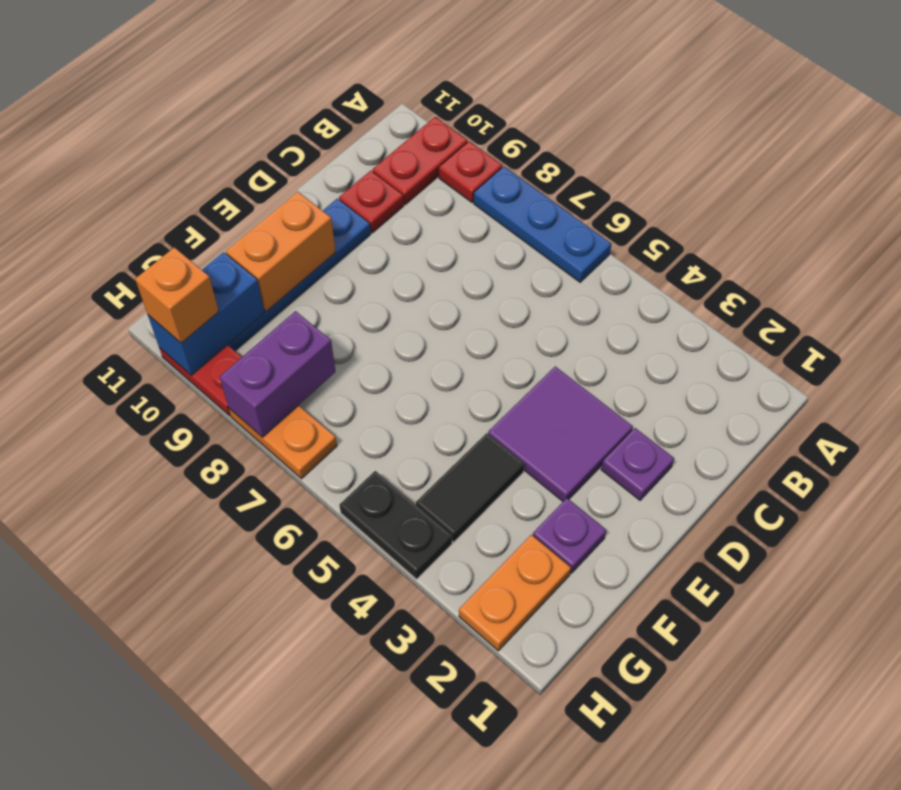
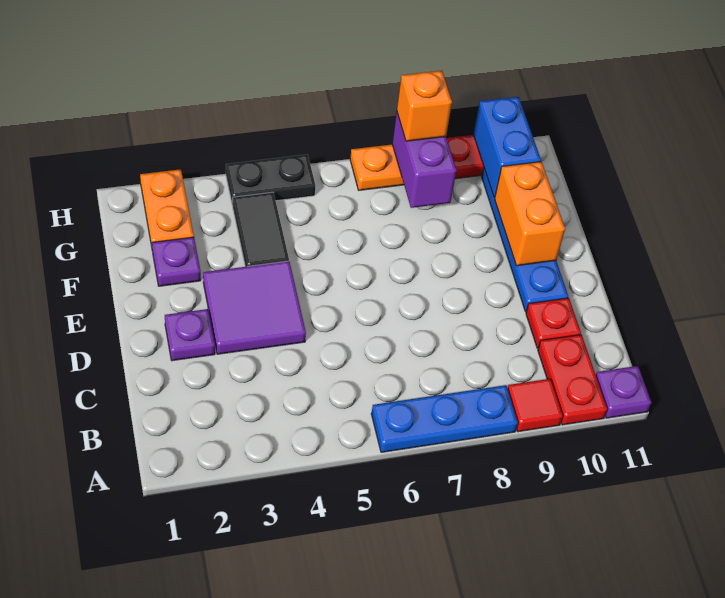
red 1x1 plate [439,141,502,202] -> red 1x1 tile [508,379,563,432]
none -> purple 1x1 plate [596,366,651,418]
orange 1x1 brick [135,247,219,343] -> orange 1x1 brick moved to [397,71,452,141]

